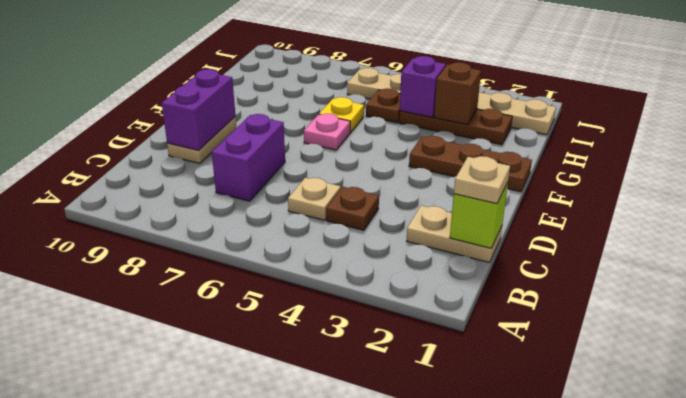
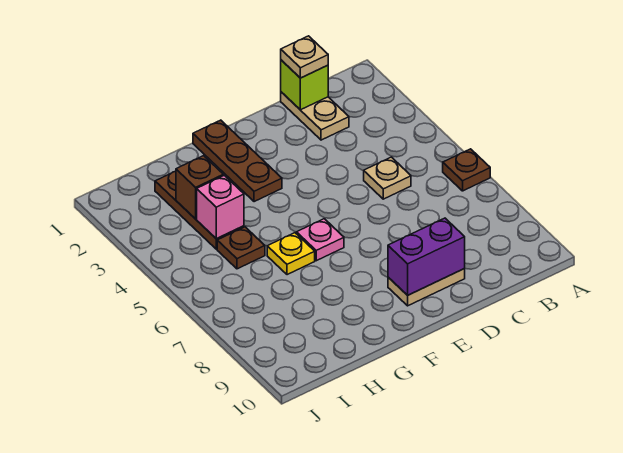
brown 1x1 plate [326,187,379,230] -> brown 1x1 plate moved to [443,149,490,191]
purple 1x2 brick [212,114,285,201] -> none
purple 1x1 brick [400,56,446,117] -> pink 1x1 brick [197,175,244,239]
tan 1x6 plate [347,68,556,135] -> none

